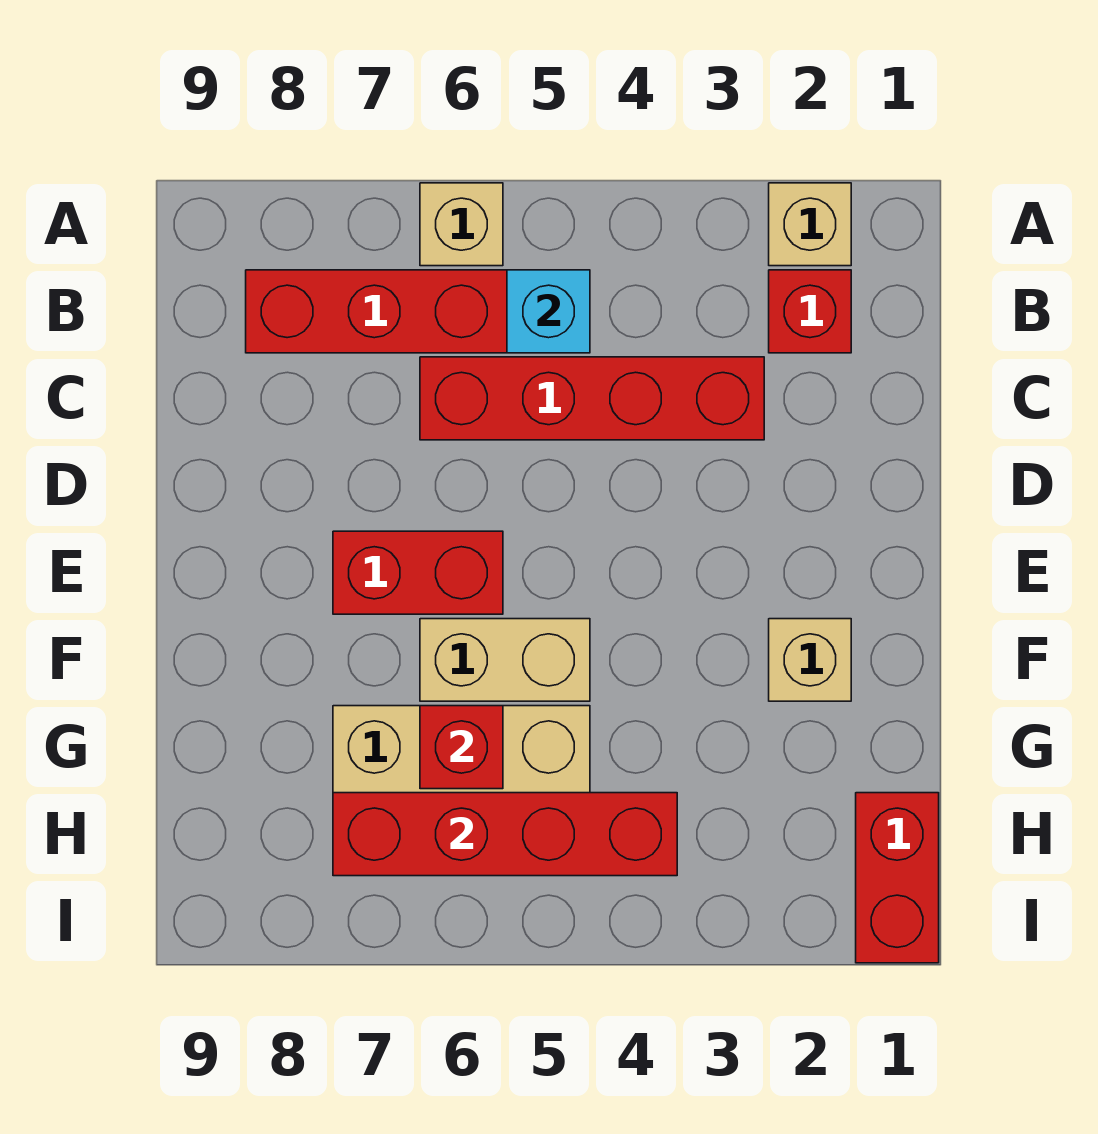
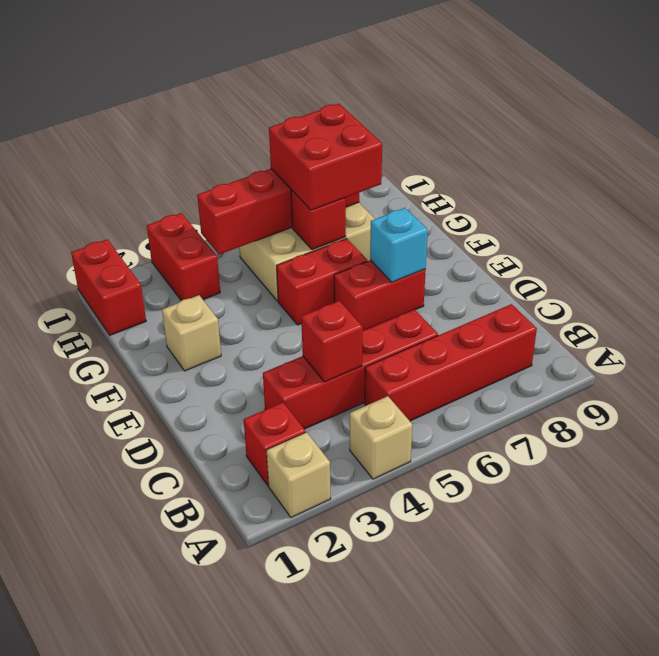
tan 1x1 brick [420,183,503,266] -> tan 1x1 brick moved to [350,396,412,479]
cyan 1x1 brick [507,270,590,353] -> cyan 1x1 brick moved to [370,208,428,282]
none -> red 1x1 brick [301,301,363,382]
tan 1x2 brick [420,619,590,701] -> red 1x2 brick [277,238,367,325]
none -> red 2x2 brick [269,104,382,210]
none -> red 1x2 brick [147,213,220,301]

